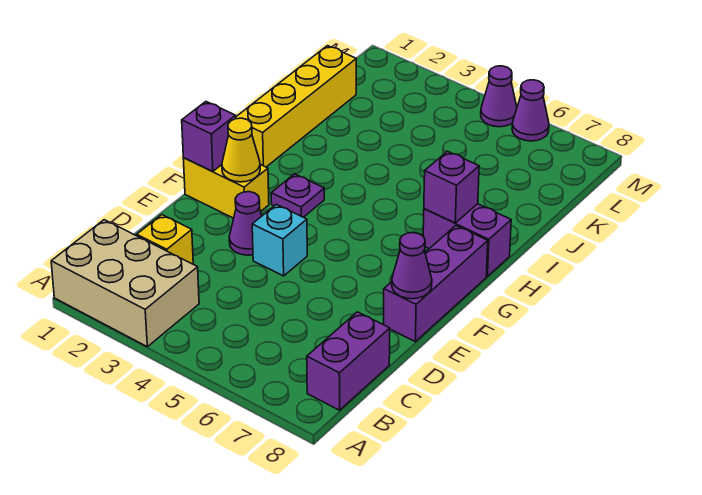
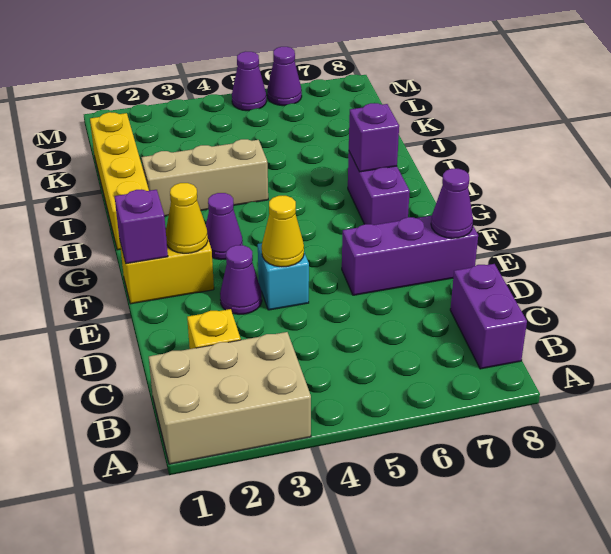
none -> yellow 1x1 cone [262,196,304,267]
purple 1x3 brick [383,226,488,341] -> purple 1x3 brick turned to [342,216,478,295]
purple 1x1 plate [271,174,324,217] -> purple 1x1 cone [206,193,243,260]
purple 1x2 brick [423,204,511,276] -> purple 1x2 brick turned to [348,152,410,225]
none -> tan 1x3 brick [141,139,268,216]

